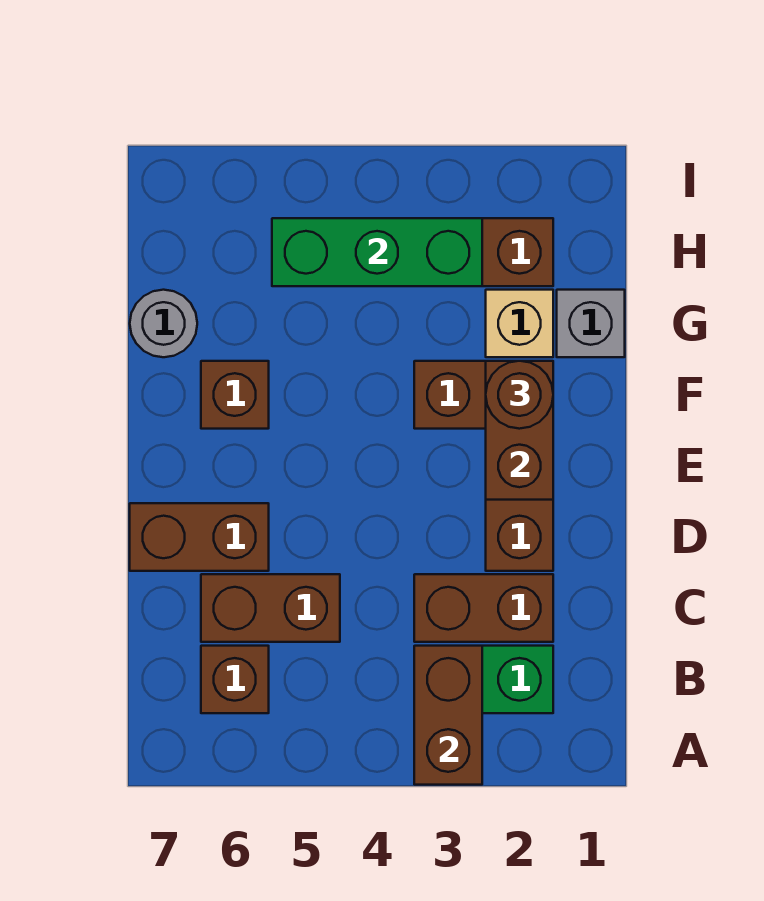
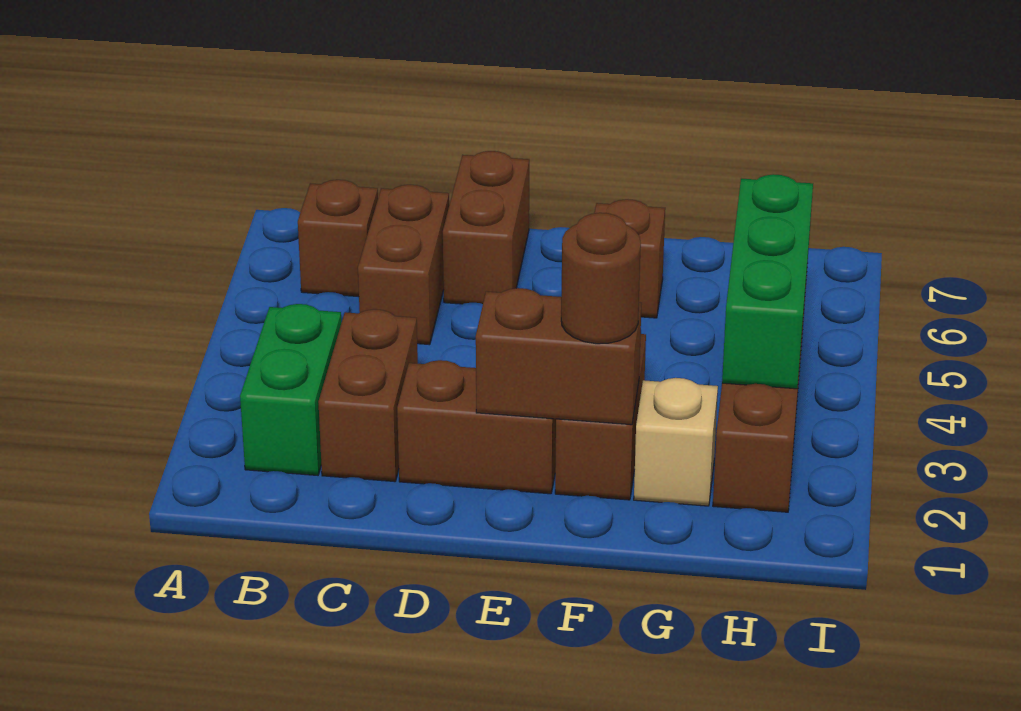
brown 1x2 brick [414,646,482,785] -> none
grey 1x1 brick [557,290,625,357] -> none
grey 1x1 round brick [130,290,197,357] -> none

